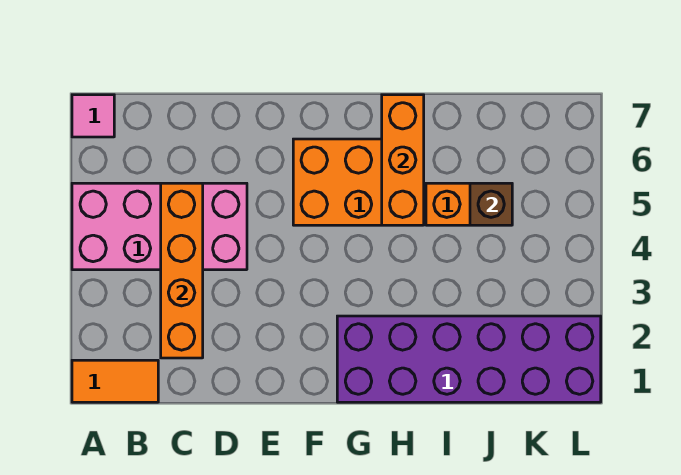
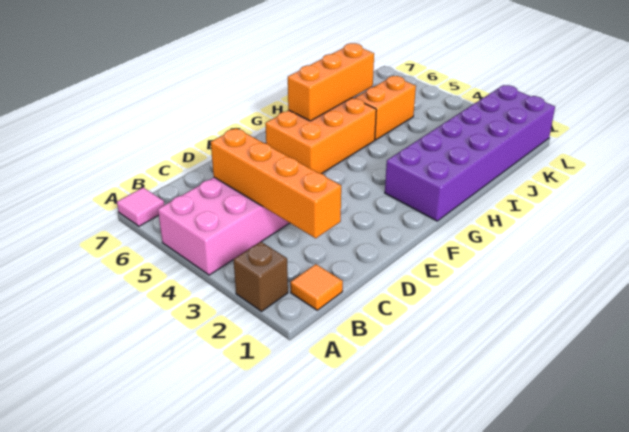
orange 1x2 tile [72,360,158,402] -> orange 1x1 tile [290,264,343,310]
orange 1x3 brick [382,95,424,225] -> orange 1x3 brick turned to [288,43,374,121]
brown 1x1 brick [470,183,512,225] -> brown 1x1 brick moved to [233,242,288,311]

